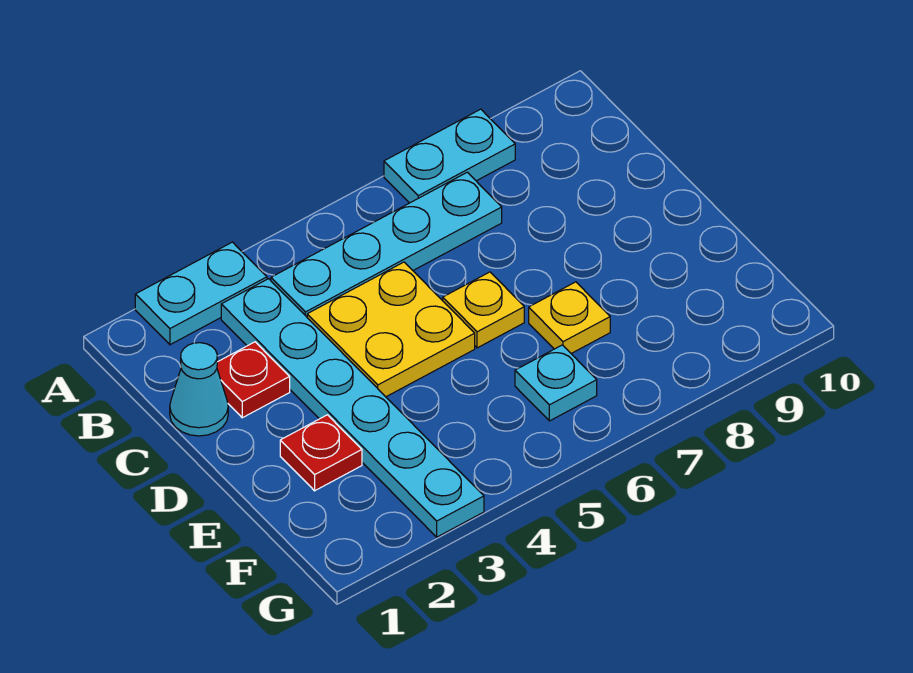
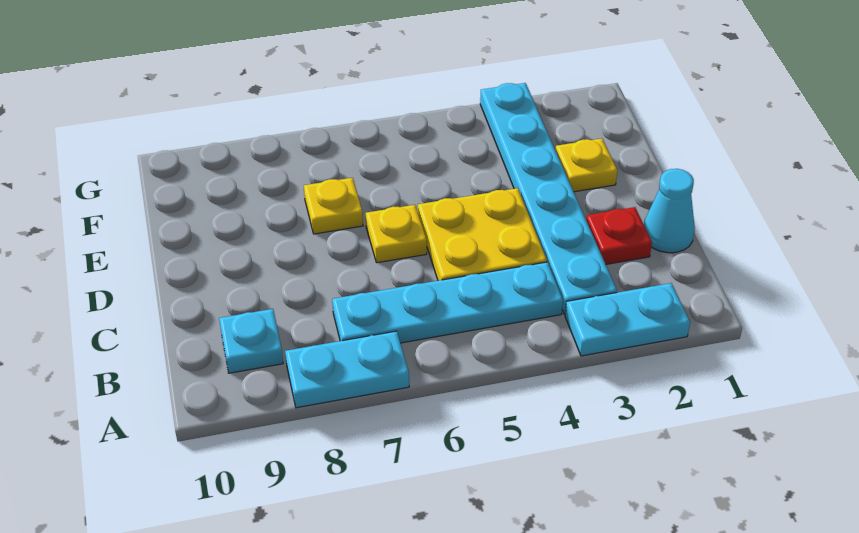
red 1x1 plate [280,415,362,491] -> yellow 1x1 plate [556,138,618,192]
cyan 1x1 plate [515,345,597,421] -> cyan 1x1 plate moved to [219,309,283,373]

